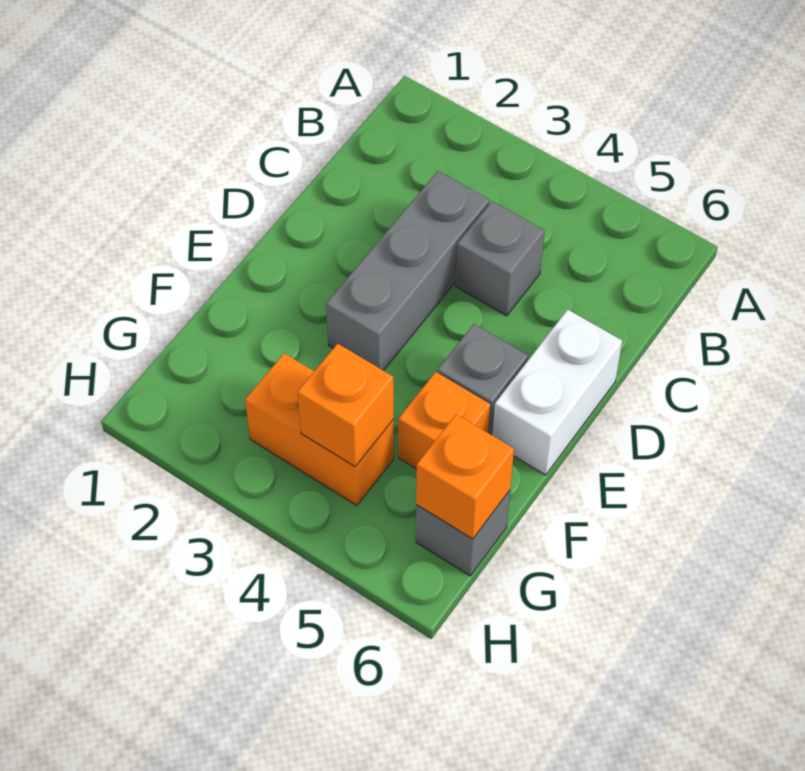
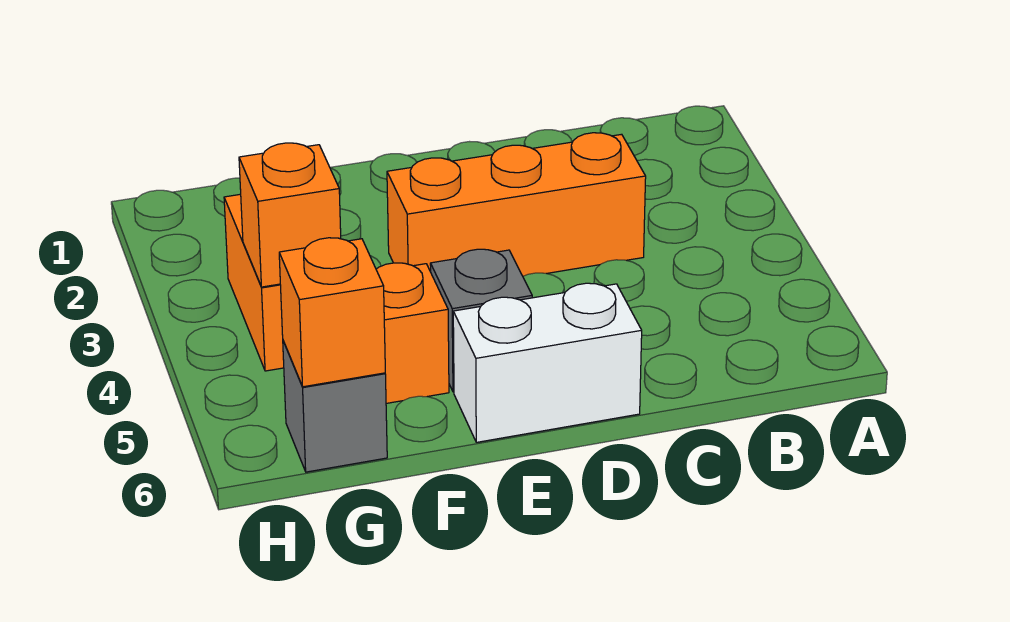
grey 1x3 brick [326,171,489,371] -> orange 1x3 brick [387,133,646,276]
grey 1x1 brick [456,201,544,316] -> none

